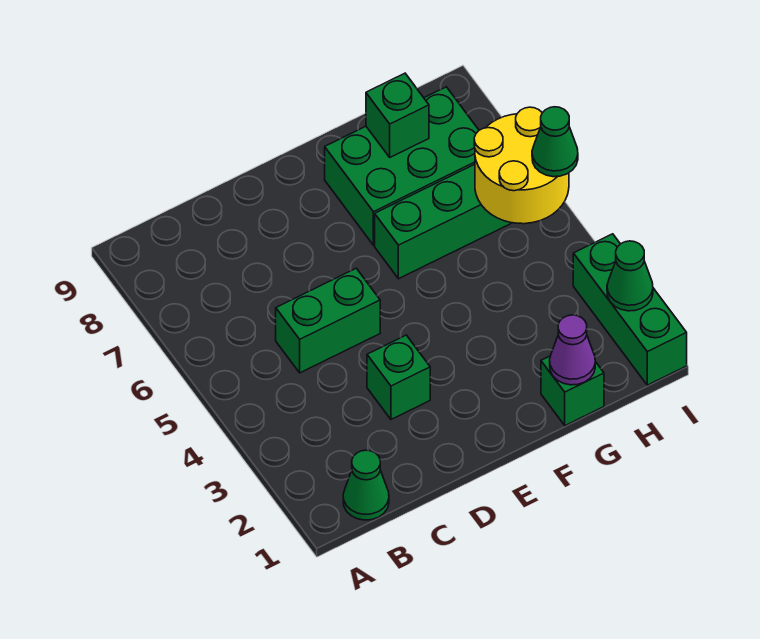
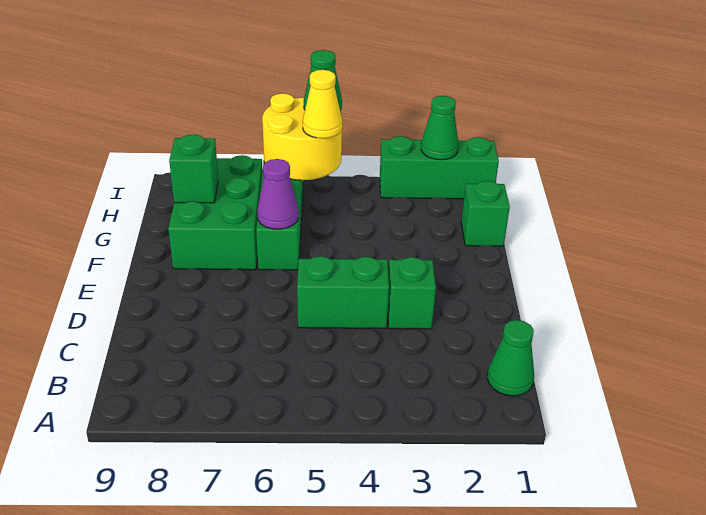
green 1x2 brick [276,268,380,373] -> green 1x2 brick turned to [297,256,389,328]
purple 1x1 cone [550,315,595,385] -> purple 1x1 cone moved to [257,159,299,229]
none -> yellow 1x1 cone [303,70,342,138]

